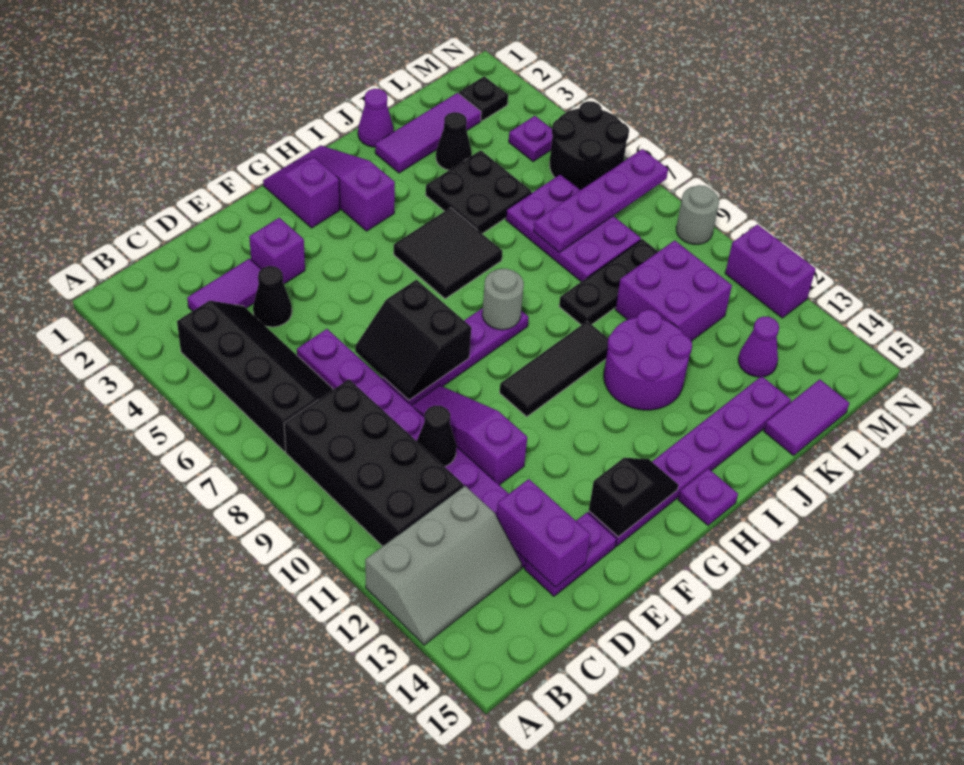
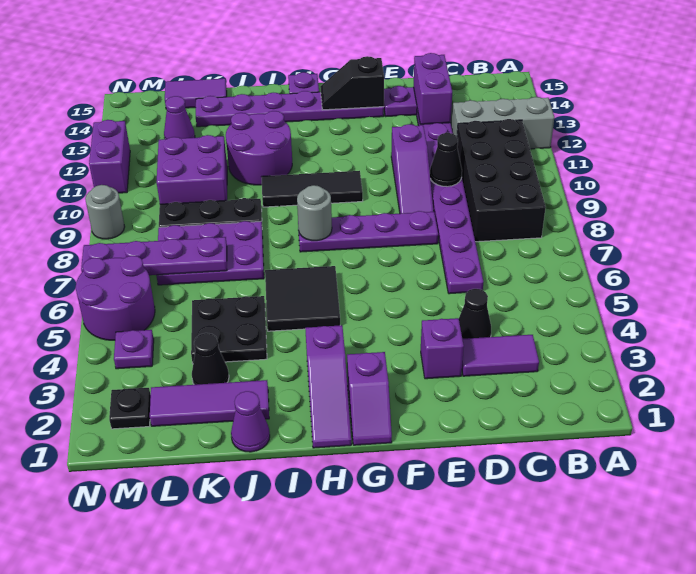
black 2x4 slope [177,301,333,452] -> none
black 2x2 slope [355,280,471,400] -> none
purple 2x3 plate [506,174,641,282] -> purple 2x3 plate turned to [156,221,264,285]
black 2x2 round brick [549,101,629,190] -> purple 2x2 round brick [76,256,155,340]

